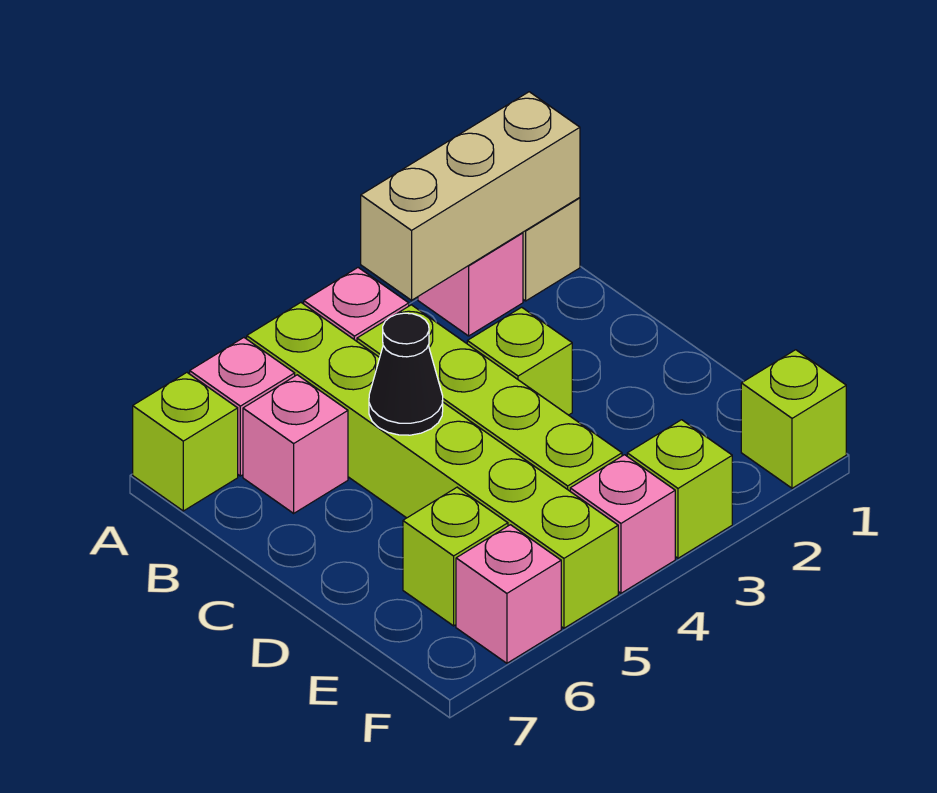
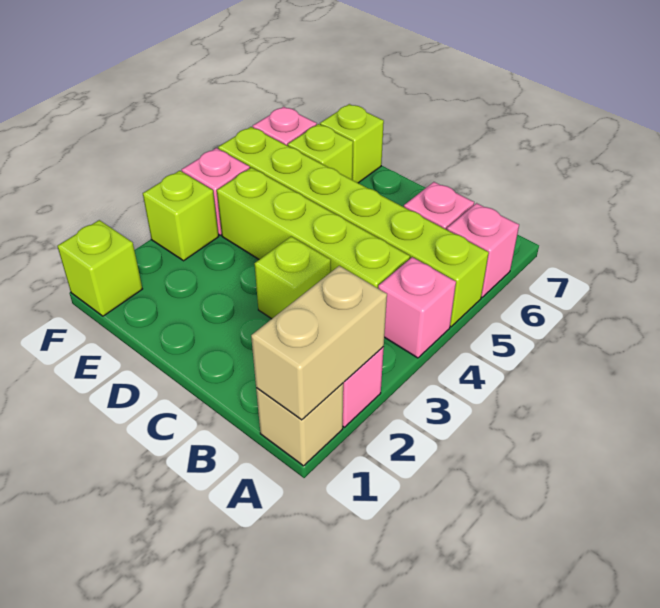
tan 1x3 brick [361,92,580,300] -> tan 1x2 brick [251,266,387,420]
lime 1x1 brick [133,373,238,511] -> lime 1x1 brick moved to [320,104,384,183]
black 1x1 cone [369,313,443,435] -> none

